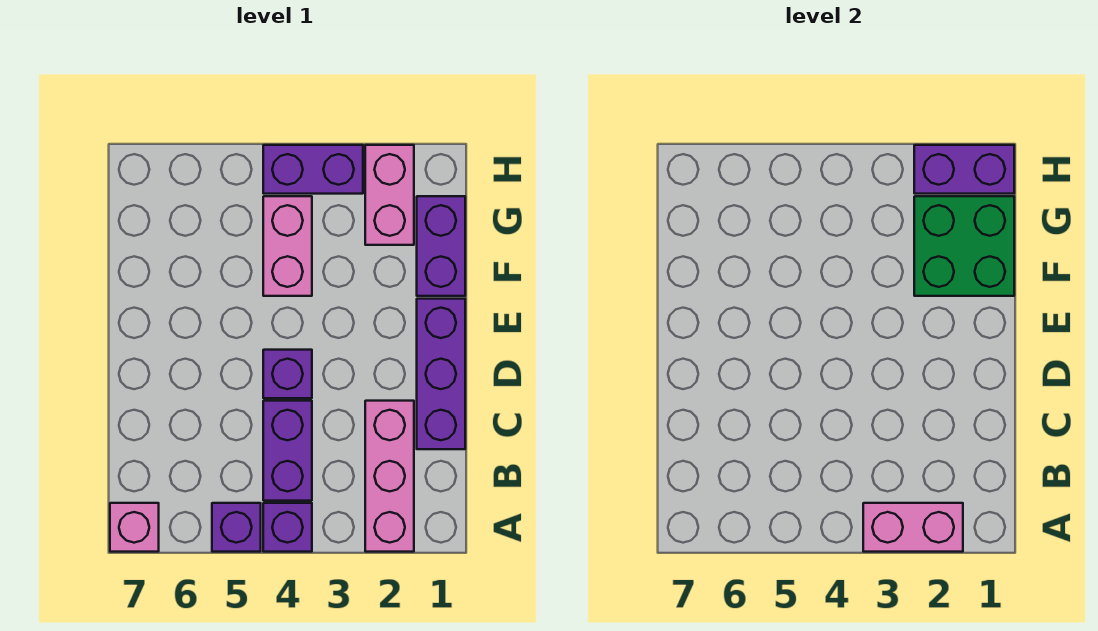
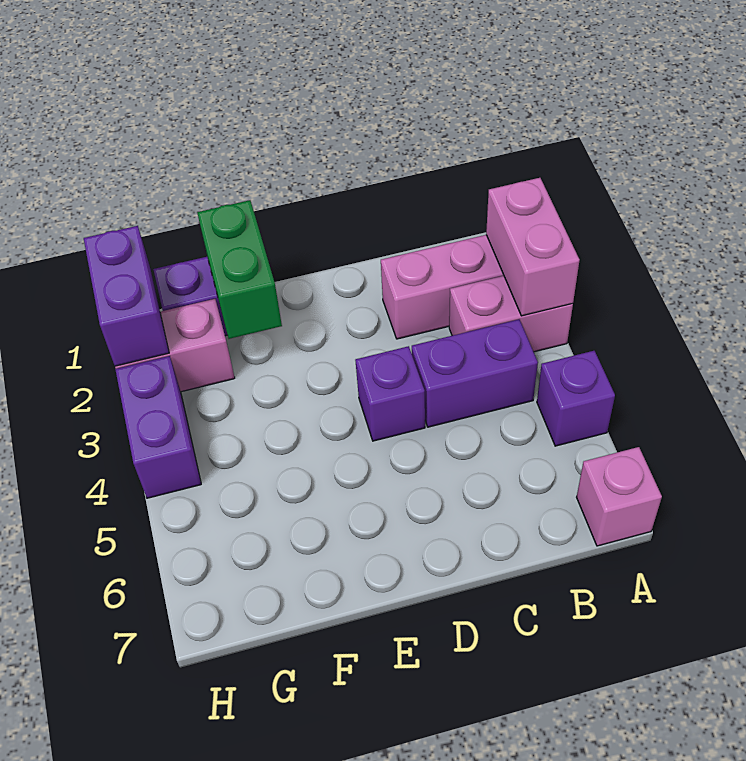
purple 1x1 brick [263,503,312,552] -> none
purple 1x3 brick [417,299,465,449] -> none
green 2x2 brick [914,196,1014,296] -> green 1x2 brick [197,200,282,339]
pink 1x2 brick [263,196,312,296] -> pink 1x2 brick moved to [449,276,573,352]

